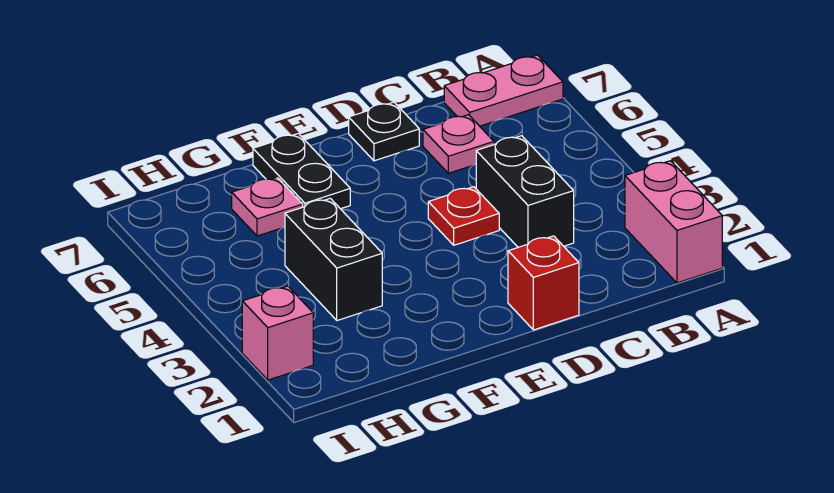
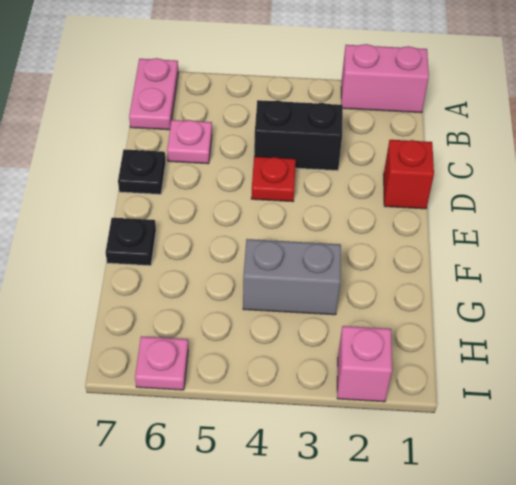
black 1x2 plate [253,134,350,209] -> black 1x1 plate [106,218,156,266]
black 1x2 brick [285,198,382,320] -> grey 1x2 brick [243,239,341,315]
pink 1x1 plate [232,178,303,236] -> pink 1x1 plate moved to [135,336,188,390]

